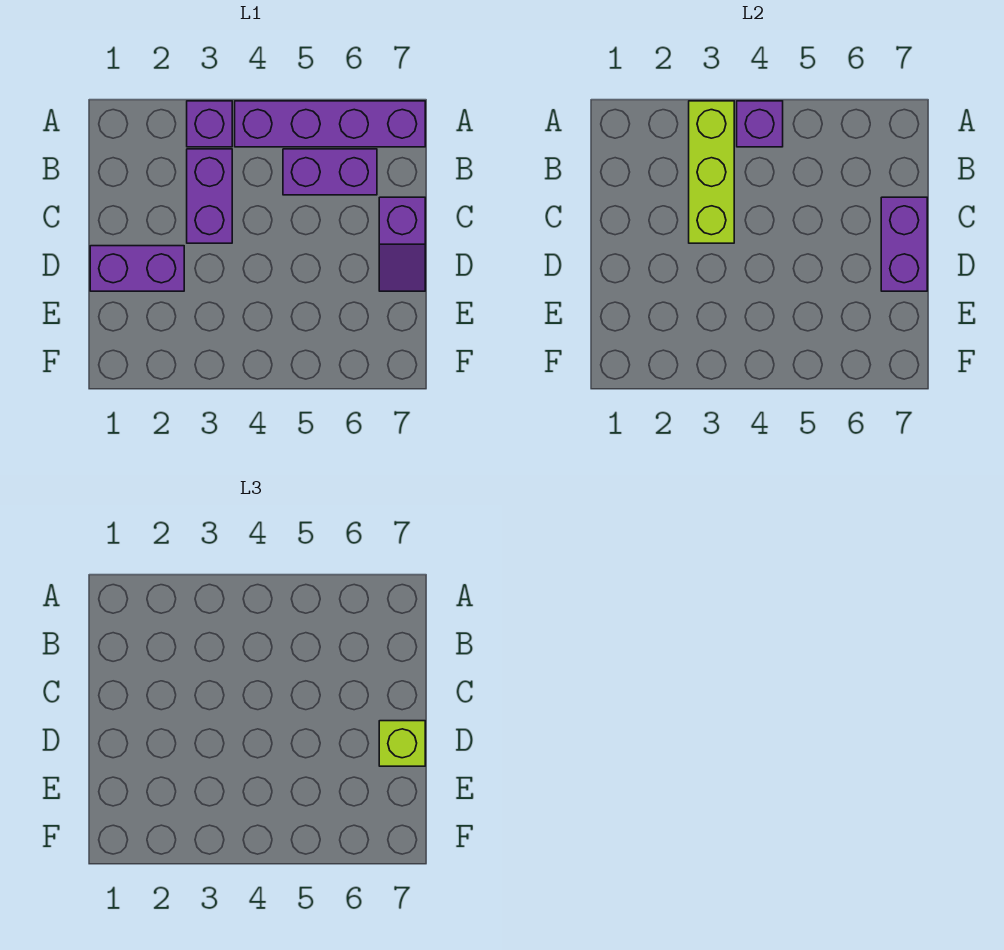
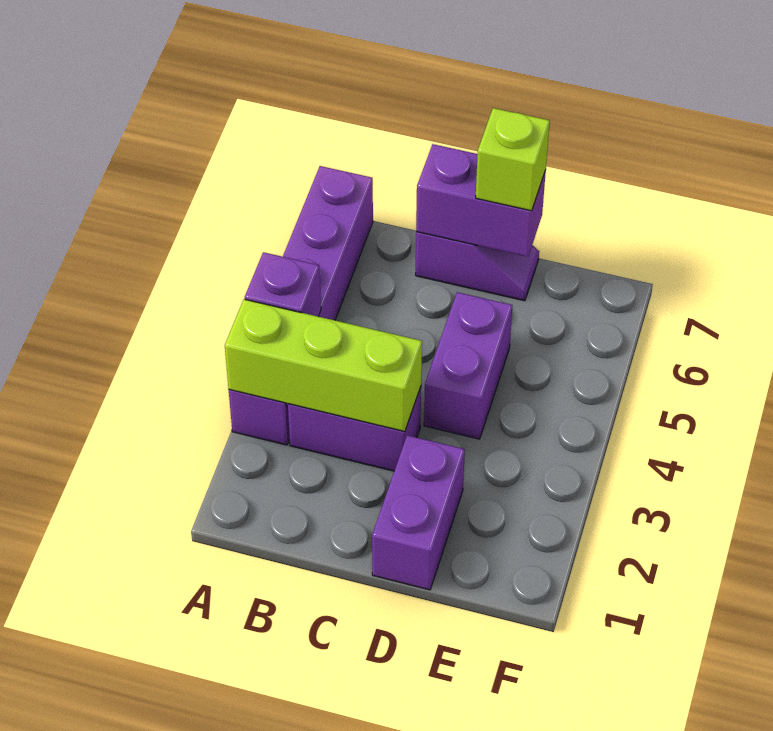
purple 1x2 brick [283,149,377,195] -> purple 1x2 brick moved to [424,292,512,439]

